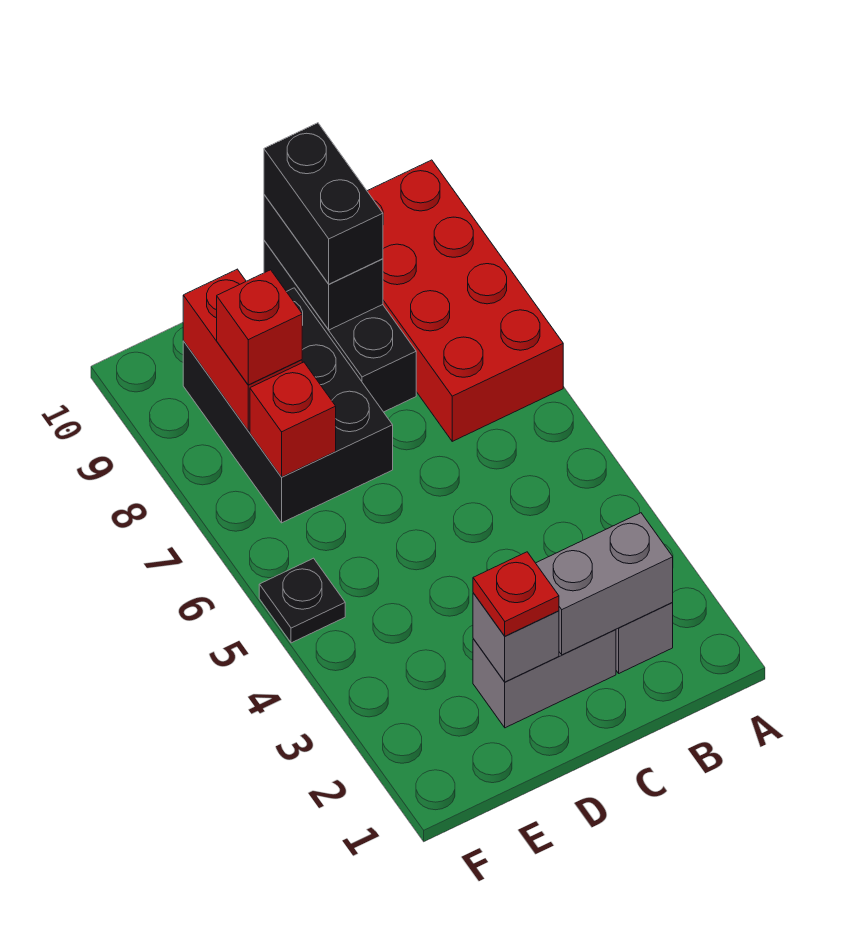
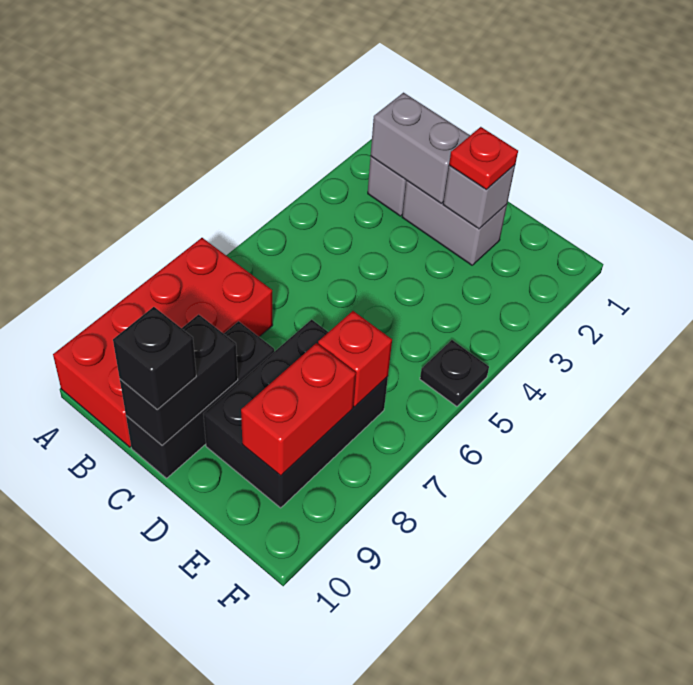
black 1x2 brick [264,123,383,284] -> black 1x1 brick [113,307,196,410]
red 1x1 brick [217,270,302,385] -> none

